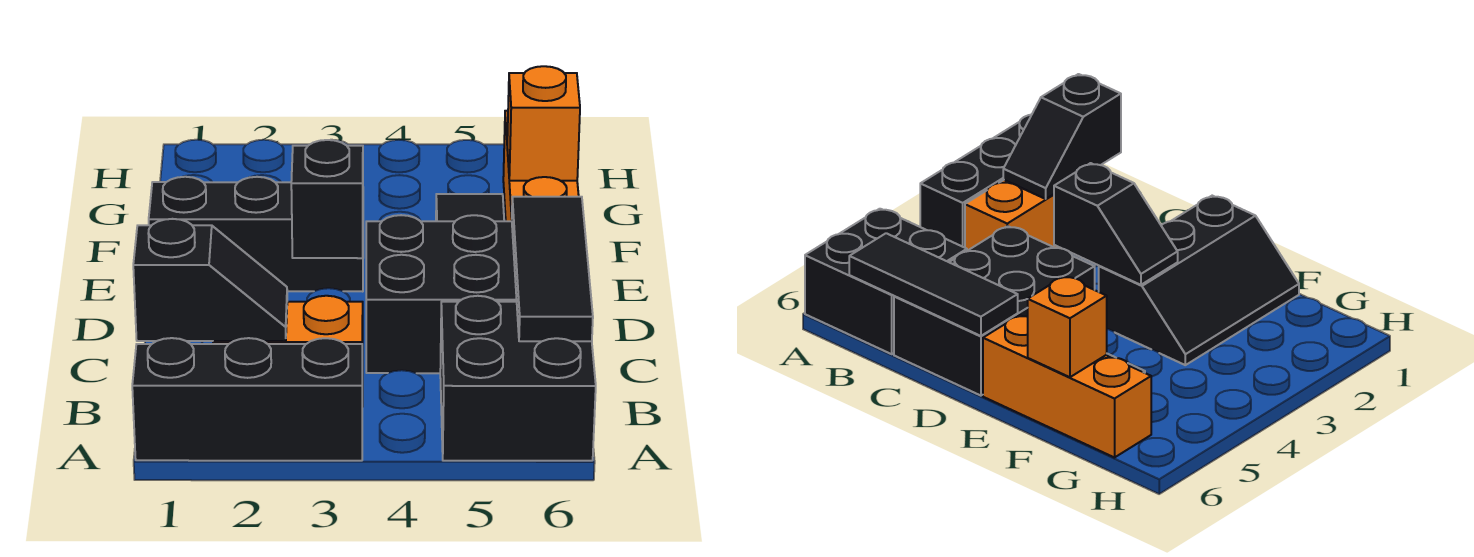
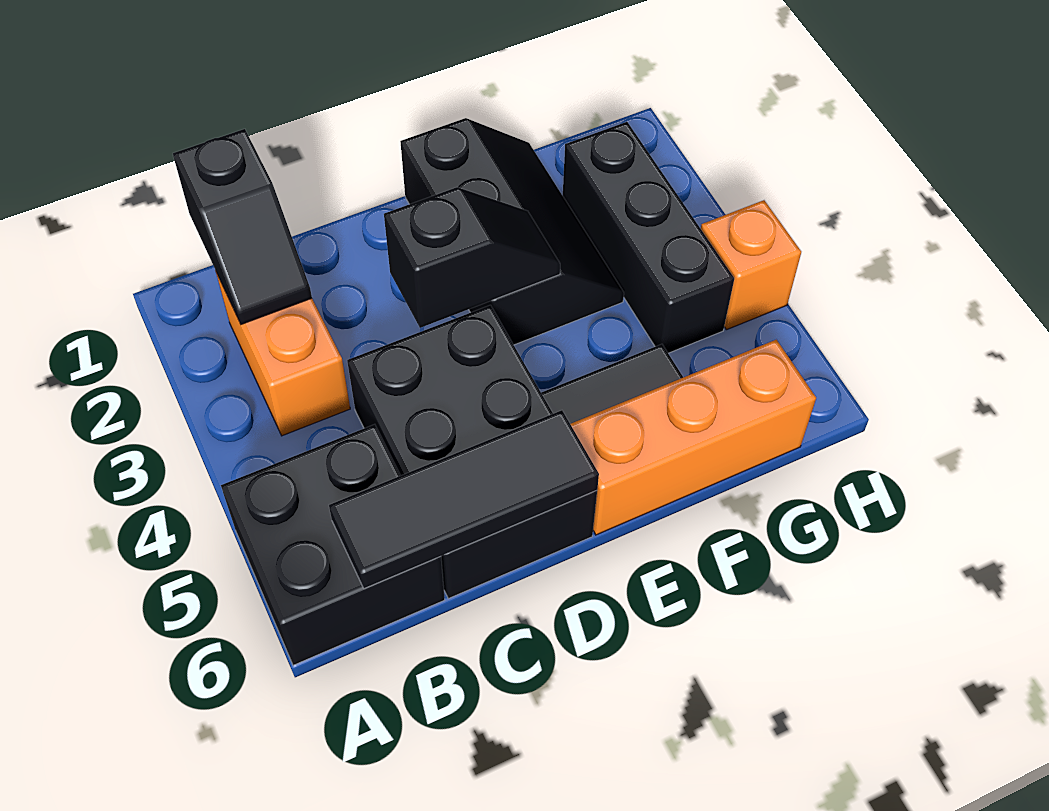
black 1x3 brick [132,338,362,461] -> black 1x3 brick moved to [563,122,734,353]
orange 1x1 brick [507,66,580,181] -> orange 1x1 brick moved to [701,200,801,330]

